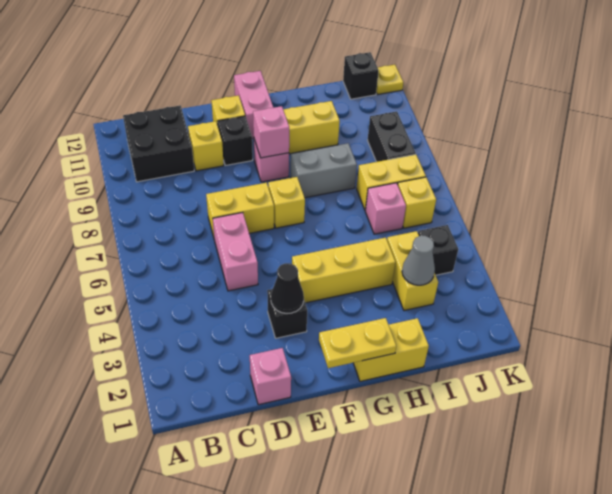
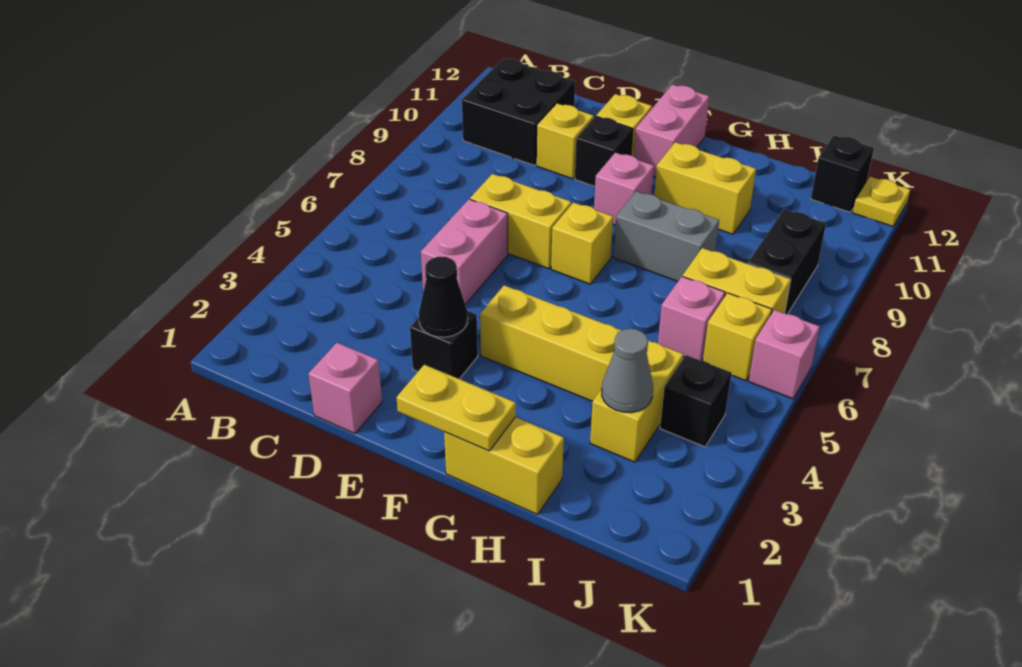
pink 1x1 brick [253,106,289,158] -> pink 1x1 brick moved to [749,310,820,399]

